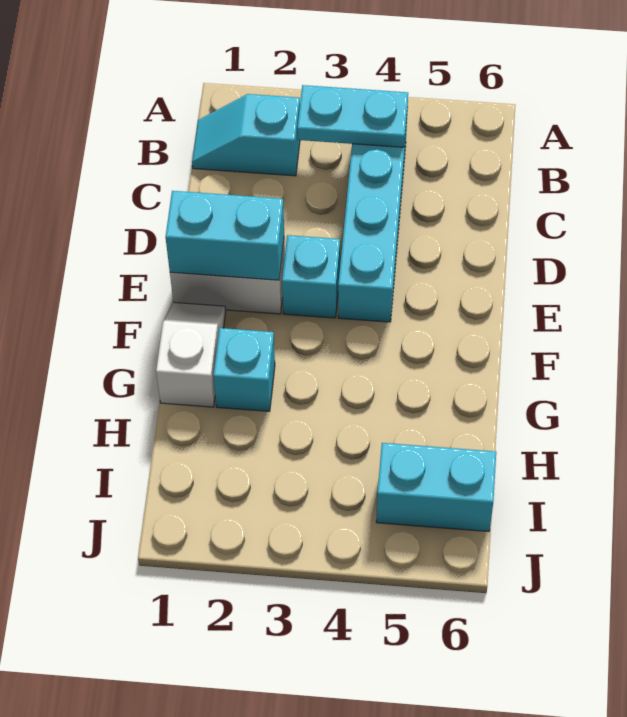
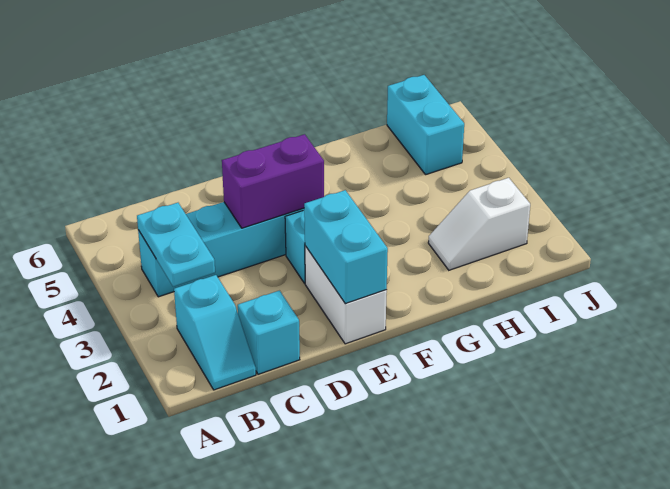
none -> purple 1x2 brick [222,134,324,228]
white 1x2 slope [156,302,226,407] -> white 1x2 slope moved to [428,178,530,270]
cyan 1x1 brick [213,328,275,411] -> cyan 1x1 brick moved to [238,291,300,374]

